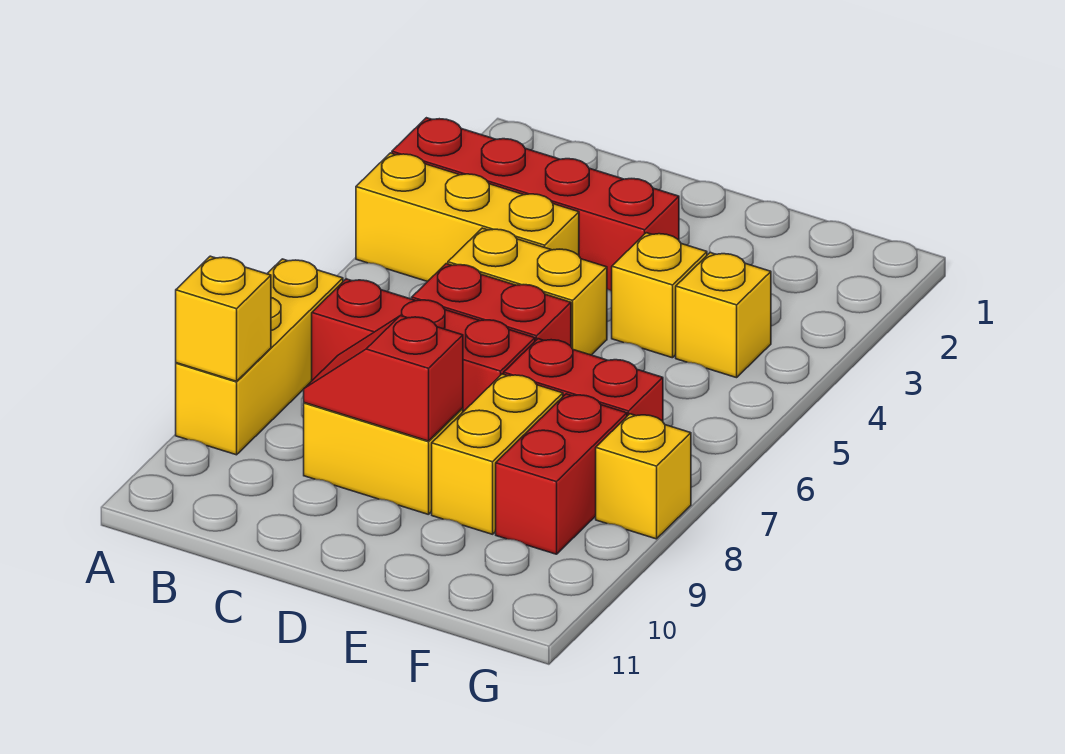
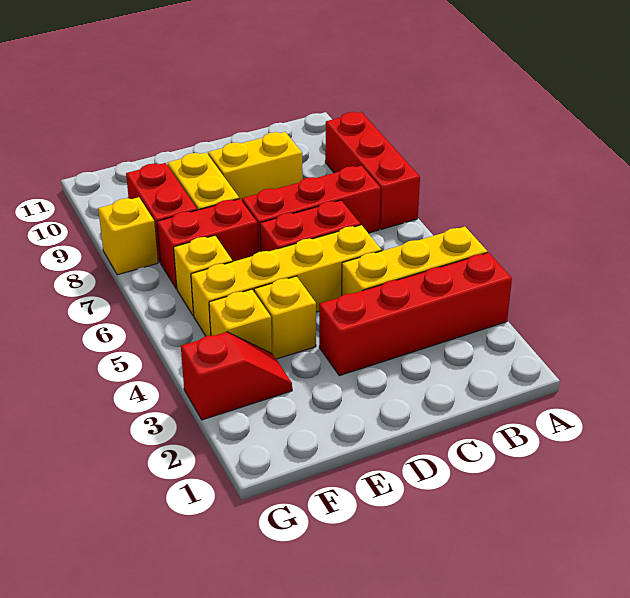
yellow 1x3 brick [176,259,343,455] -> red 1x3 brick [325,112,420,229]
yellow 1x1 brick [176,256,271,381] -> yellow 1x1 brick moved to [174,236,232,316]
yellow 1x2 brick [448,228,607,355] -> yellow 1x4 brick [191,225,382,336]
red 1x2 slope [304,316,463,441] -> red 1x2 slope moved to [181,332,292,420]

